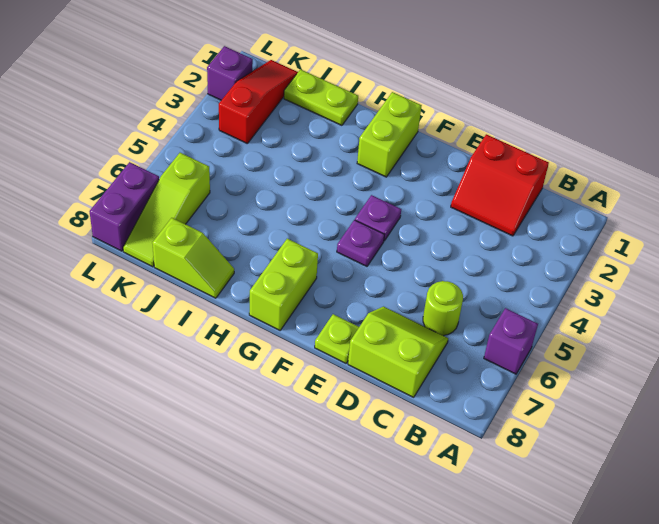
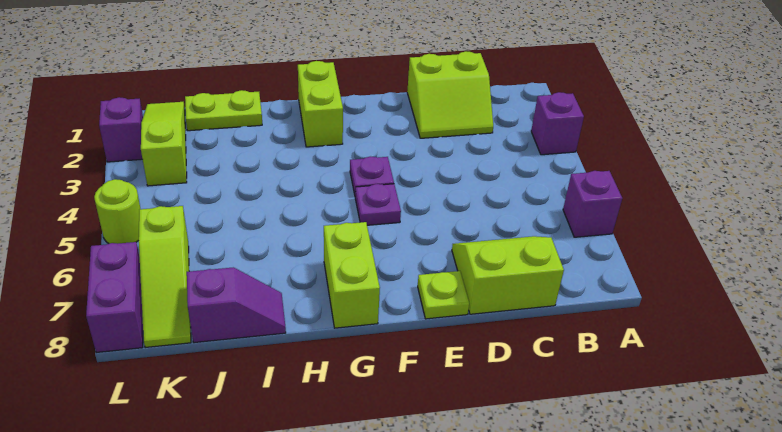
none -> purple 1x1 brick [531,92,584,155]
red 2x2 slope [451,134,549,236] -> lime 2x2 slope [407,51,493,138]
lime 1x1 round brick [423,281,463,336] -> lime 1x1 round brick moved to [94,179,140,244]
lime 1x2 slope [152,218,234,298] -> purple 1x2 slope [187,267,286,343]
red 1x3 slope [219,60,298,144] -> lime 1x3 slope [141,102,187,186]

